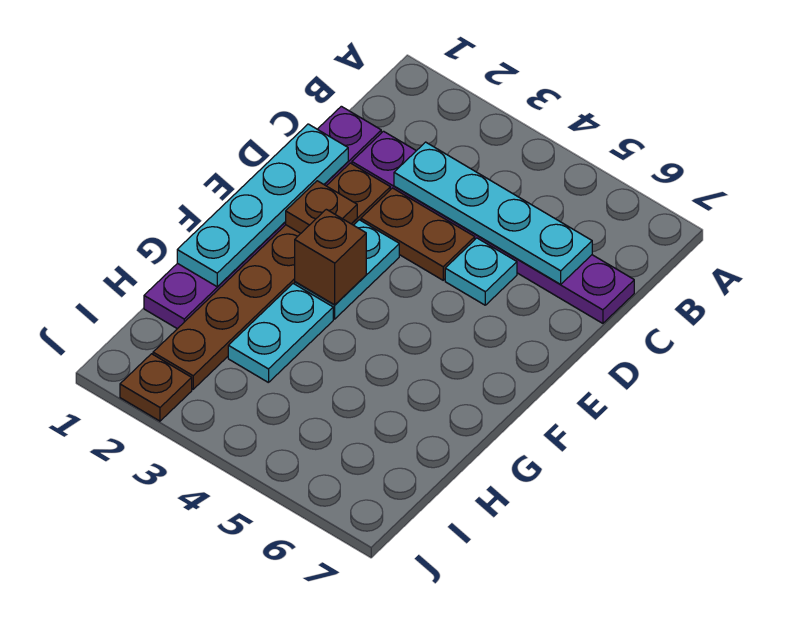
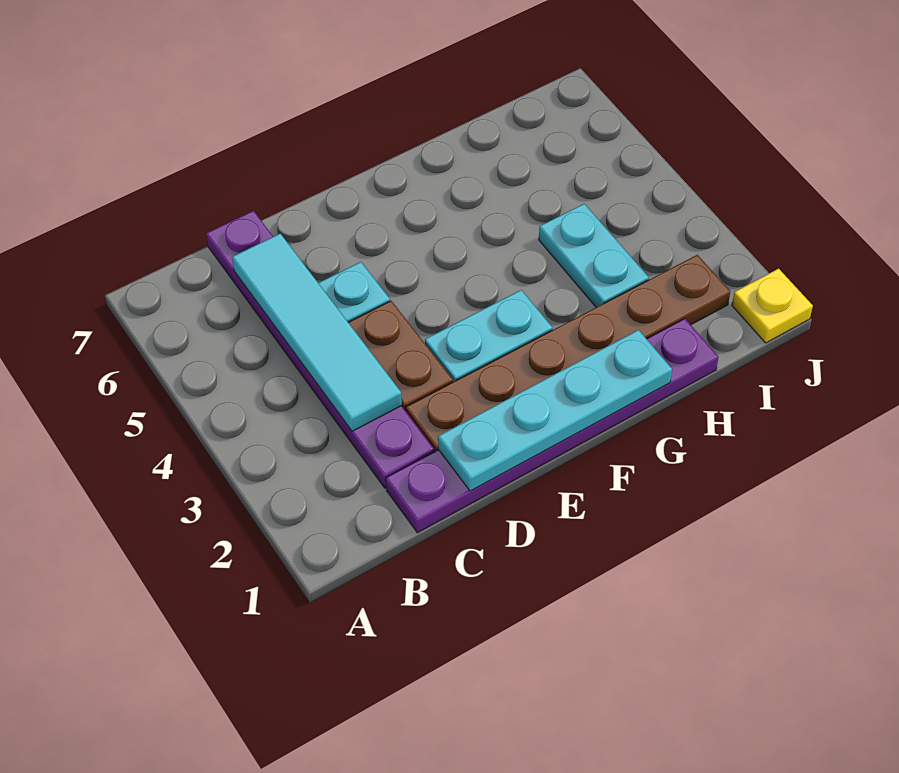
cyan 1x4 plate [394,142,592,285] -> cyan 1x4 tile [232,234,402,431]
brown 1x1 plate [286,181,357,234] -> none
brown 1x1 brick [295,209,366,305] -> none
cyan 1x2 plate [228,284,333,383] -> cyan 1x2 plate turned to [539,204,649,307]
none -> yellow 1x1 plate [732,269,813,343]
brown 1x1 plate [120,354,192,421] -> none

